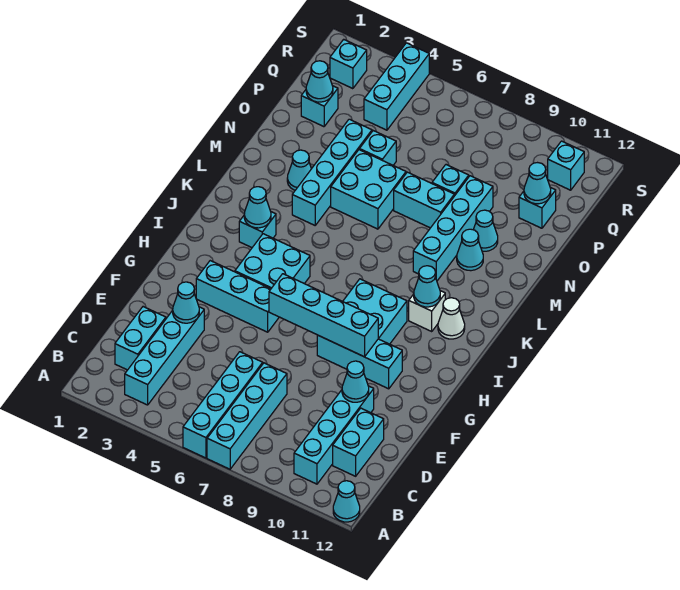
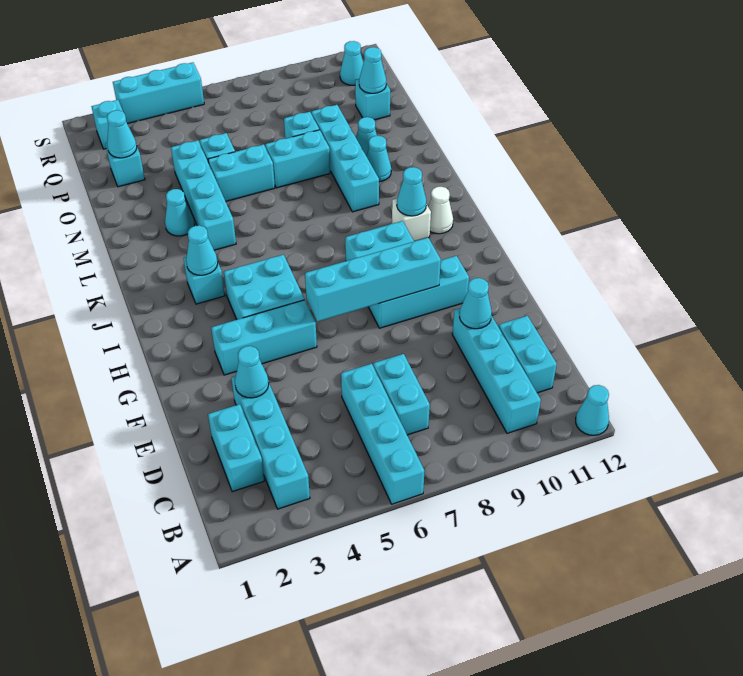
cyan 1x4 brick [207,363,287,469] -> cyan 1x2 brick [373,354,430,435]
cyan 2x2 brick [331,150,406,229] -> cyan 1x2 brick [208,144,275,201]
cyan 1x3 brick [364,43,429,130] -> cyan 1x3 brick turned to [113,62,204,124]
cyan 1x1 brick [548,141,584,190] -> cyan 1x1 cone [340,41,363,85]

